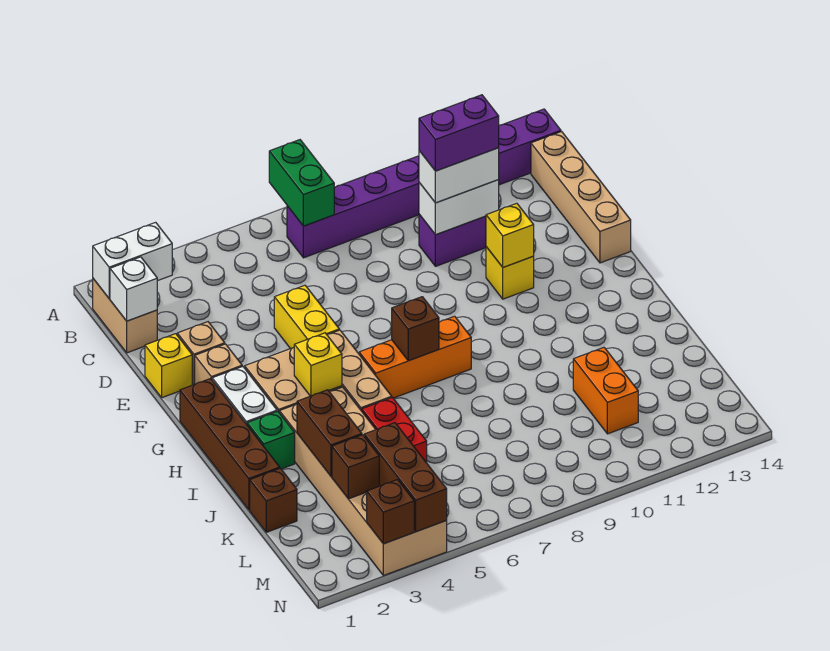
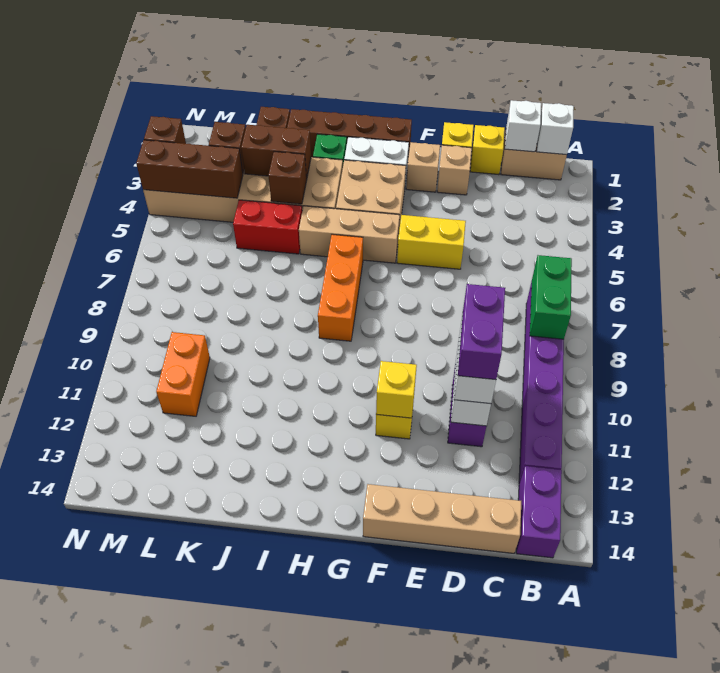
green 1x2 brick [269,140,335,226] -> green 1x2 brick turned to [530,255,572,339]
white 1x2 brick [93,222,172,299] -> white 1x1 brick [537,103,574,155]
yellow 1x1 brick [294,333,342,396] -> yellow 1x1 brick moved to [470,125,505,175]
brown 1x1 brick [392,297,439,361] -> brown 1x1 brick moved to [268,152,307,204]
orange 1x2 brick [573,347,638,434] -> orange 1x2 brick turned to [156,332,210,416]

